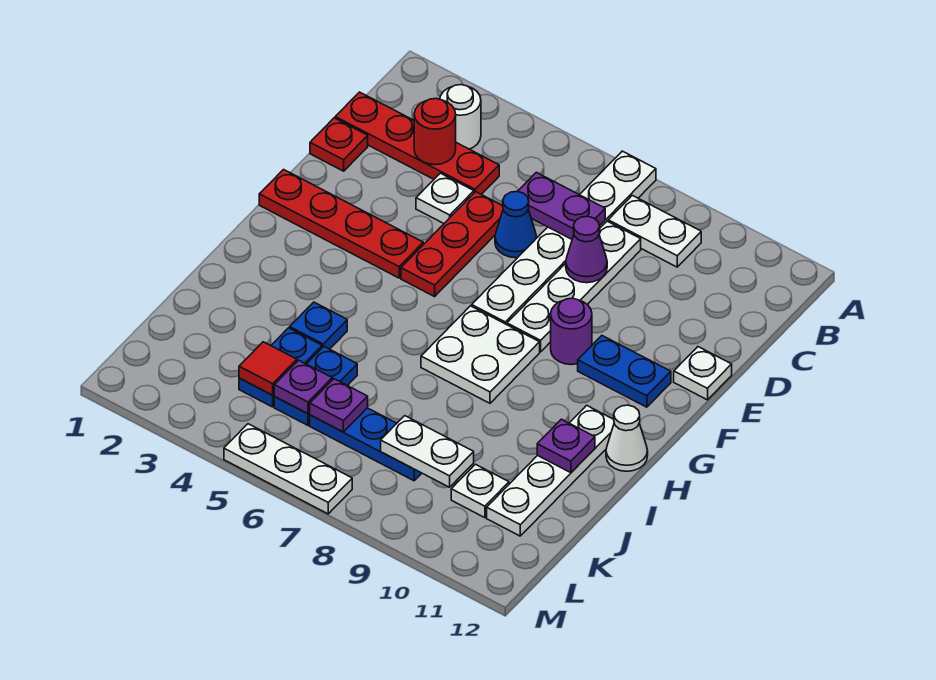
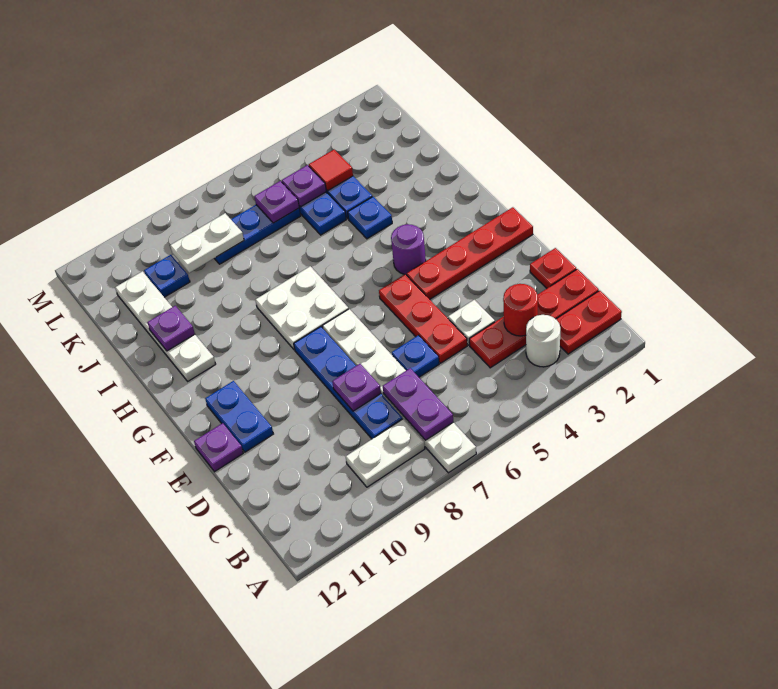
none -> red 1x2 plate [556,291,622,354]
purple 1x2 plate [518,172,605,239] -> purple 1x2 plate turned to [383,368,453,440]
white 1x4 plate [507,221,641,352] -> blue 1x4 plate [294,327,403,439]
blue 1x1 cone [495,191,536,258] -> blue 1x1 plate [392,335,439,377]
purple 1x1 cone [566,216,607,283] -> purple 1x1 plate [332,364,381,411]
white 1x1 plate [674,347,732,400] -> purple 1x1 plate [194,423,243,472]
purple 1x1 round brick [551,298,592,365] -> purple 1x1 round brick moved to [391,224,426,275]
blue 1x2 plate [578,336,671,407] -> blue 1x2 plate turned to [205,381,273,452]
white 1x1 cone [606,405,648,471] -> none
white 1x1 plate [451,464,509,518] -> blue 1x1 plate [144,255,190,297]
white 1x3 plate [224,424,352,514] -> none

